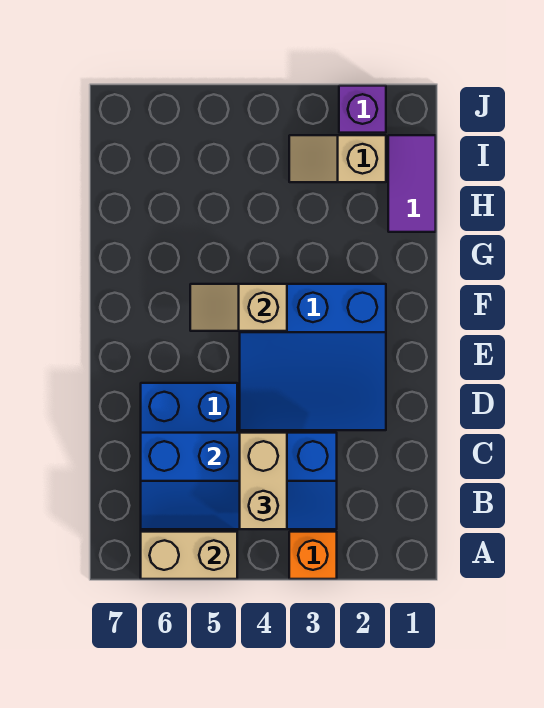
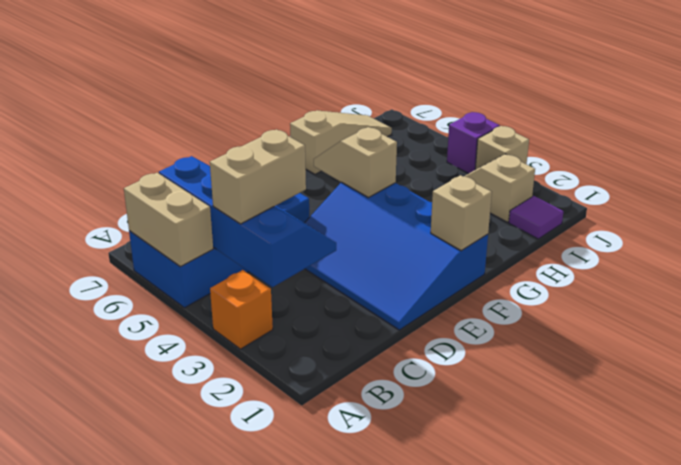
blue 2x4 slope [141,433,337,529] -> blue 2x4 slope turned to [159,156,336,287]
blue 3x3 slope [240,284,386,430] -> blue 3x4 slope [305,182,488,330]
none -> tan 1x1 brick [431,175,492,251]
none -> tan 1x3 slope [290,111,392,174]
purple 1x2 tile [388,135,436,232] -> purple 1x1 tile [509,196,563,239]
purple 1x1 brick [339,86,386,133] -> purple 1x1 brick moved to [447,112,500,174]
none -> tan 1x1 brick [475,126,529,170]

